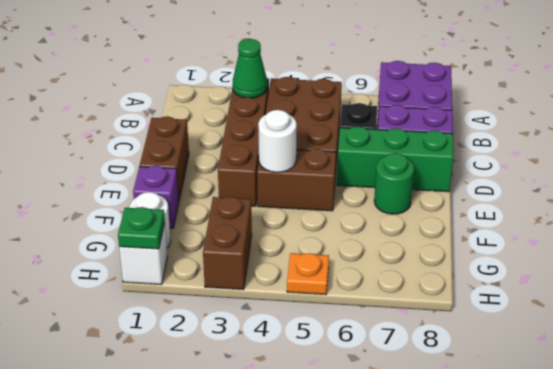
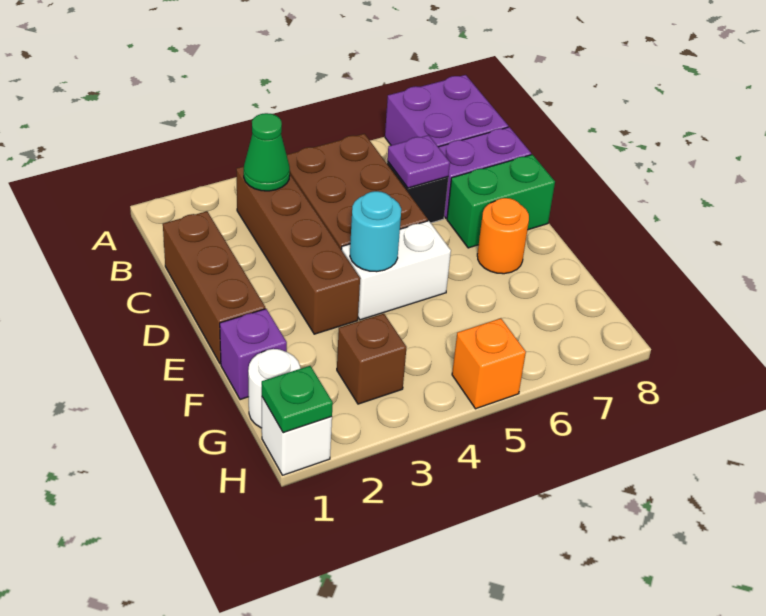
none -> purple 1x1 plate [387,135,450,188]
brown 1x2 brick [140,116,189,200] -> brown 1x3 brick [163,211,265,364]
green 1x3 brick [337,127,453,192] -> green 1x2 brick [447,155,555,248]
brown 1x2 brick [257,149,336,211] -> white 1x2 brick [341,221,451,320]
white 1x1 round brick [258,110,297,172] -> cyan 1x1 round brick [350,191,401,272]
green 1x1 round brick [374,153,414,214] -> orange 1x1 round brick [477,198,529,274]
brown 1x2 brick [203,197,252,290] -> brown 1x1 brick [337,314,407,404]
orange 1x1 plate [287,253,329,295] -> orange 1x1 brick [452,318,526,409]

